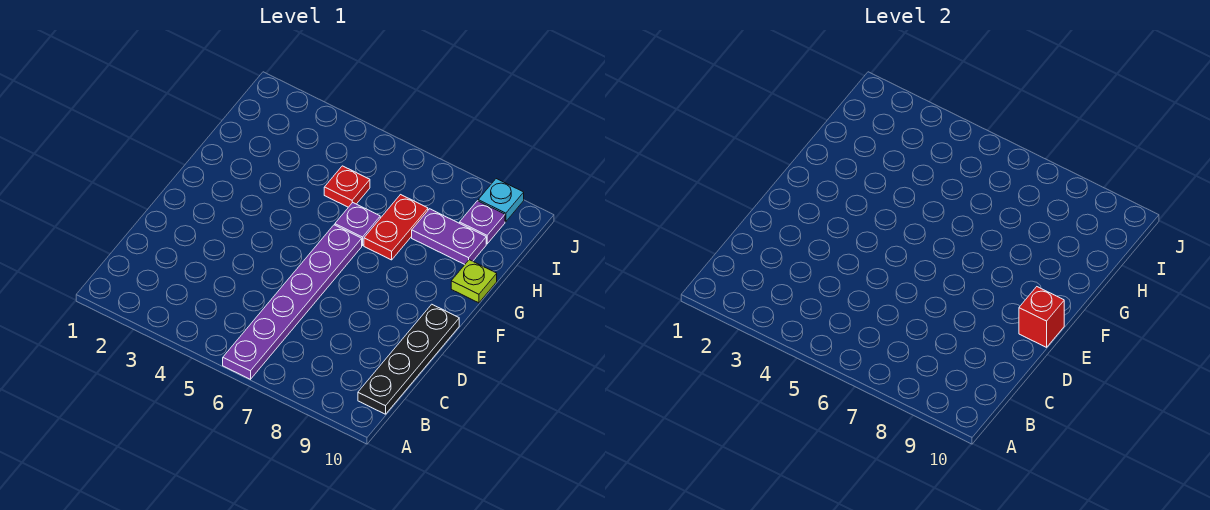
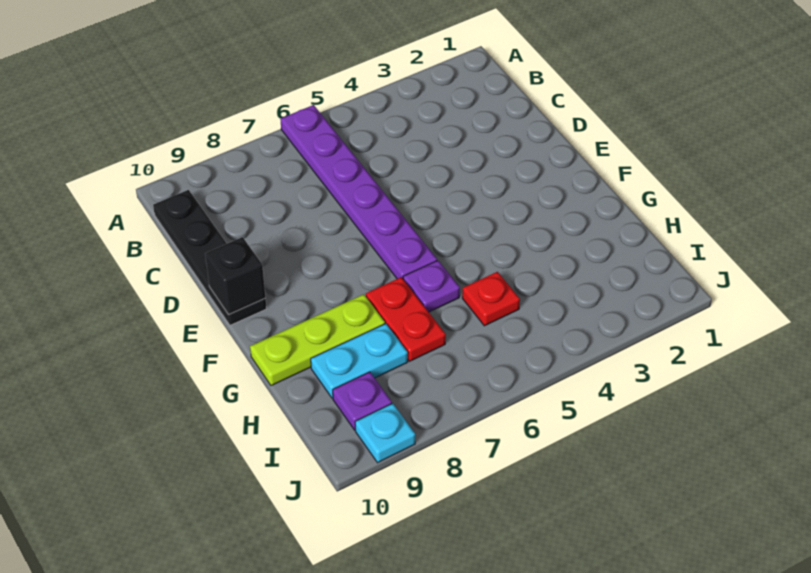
red 1x1 brick [1019,287,1064,347] -> black 1x1 brick [205,237,265,315]
lime 1x1 plate [451,260,497,303] -> lime 1x3 plate [250,294,385,386]
purple 1x2 plate [412,209,486,264] -> cyan 1x2 plate [311,324,408,398]

